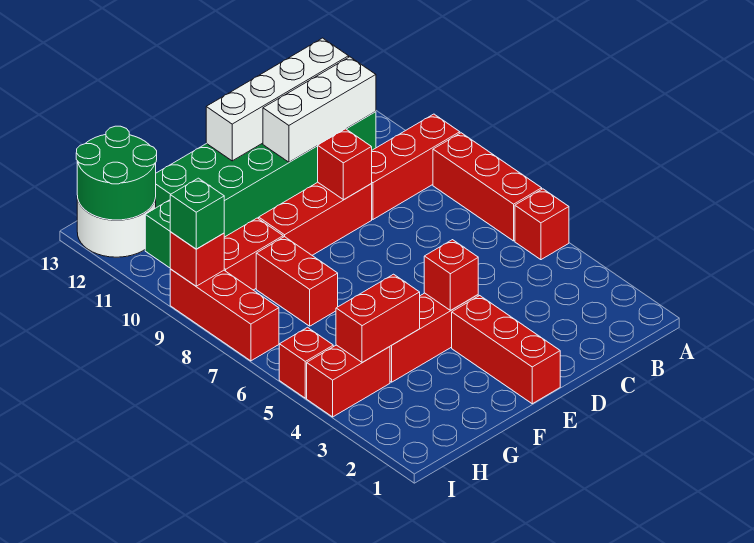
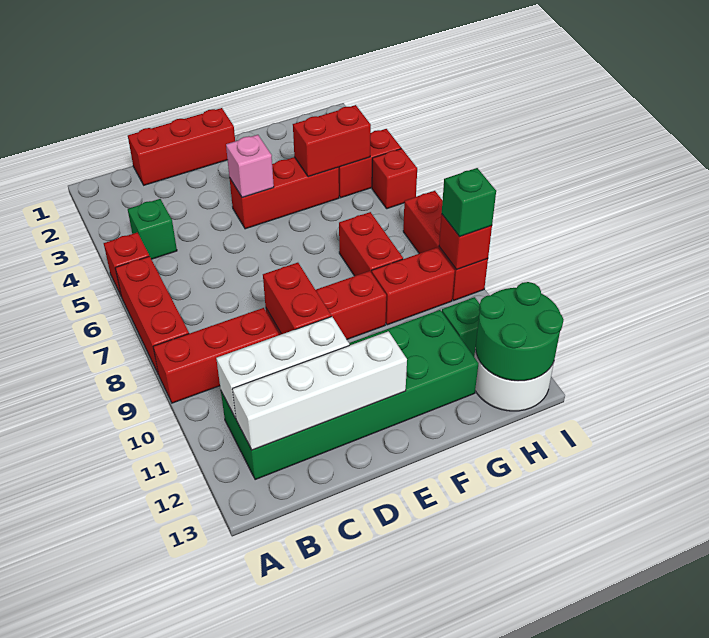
none -> green 1x1 brick [128,199,177,259]
red 1x1 brick [318,129,372,200] -> red 1x2 brick [263,263,331,334]
red 1x3 brick [452,296,560,404] -> red 1x3 brick turned to [128,108,235,185]
red 1x1 brick [424,240,478,310] -> pink 1x1 brick [226,135,274,198]

